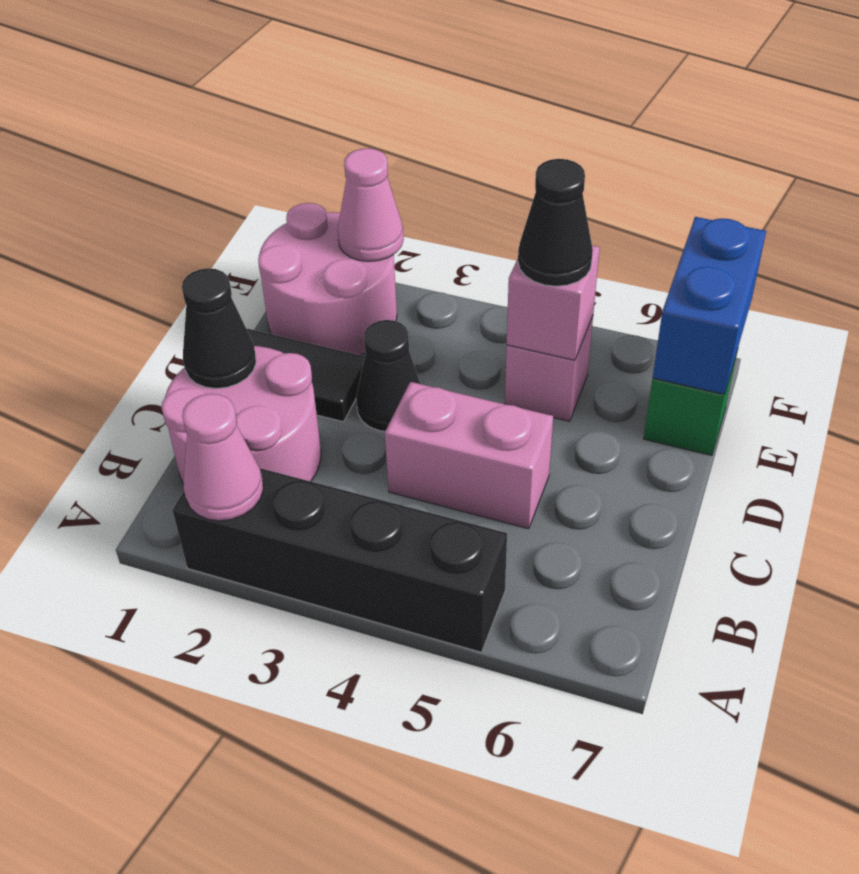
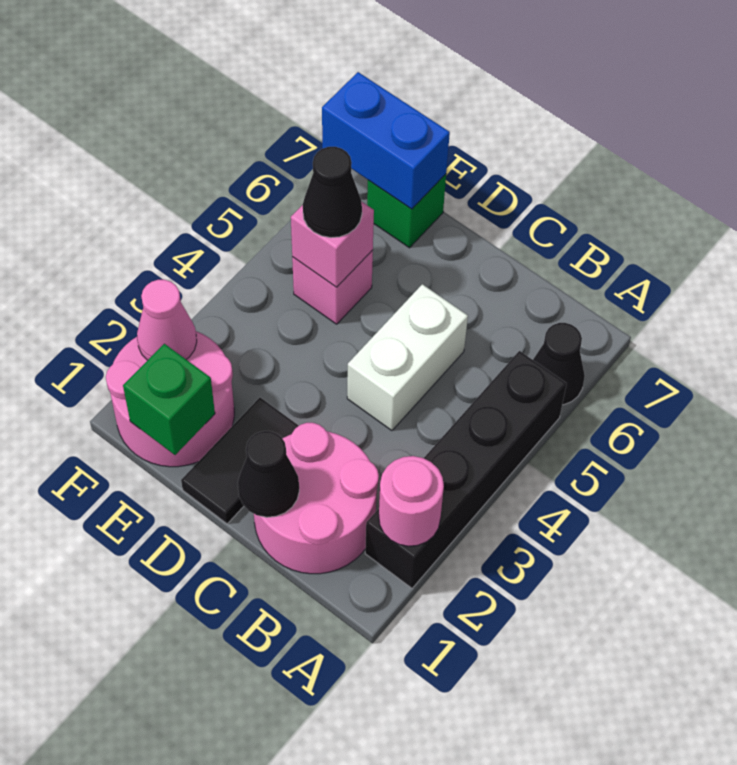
pink 1x1 cone [182,394,263,521] -> pink 1x1 round brick [379,456,444,546]
pink 1x2 brick [385,382,553,529] -> white 1x2 brick [347,284,468,431]
black 1x1 cone [356,320,420,431] -> black 1x1 cone moved to [533,323,585,405]
none -> green 1x1 brick [123,344,215,455]

